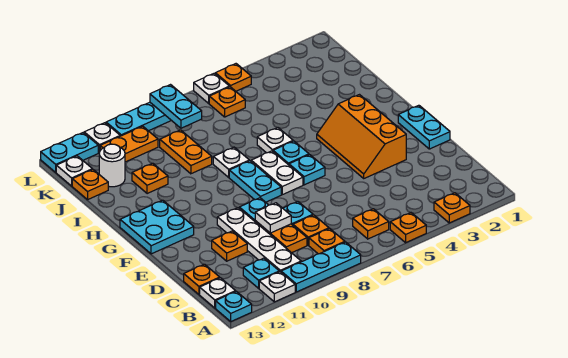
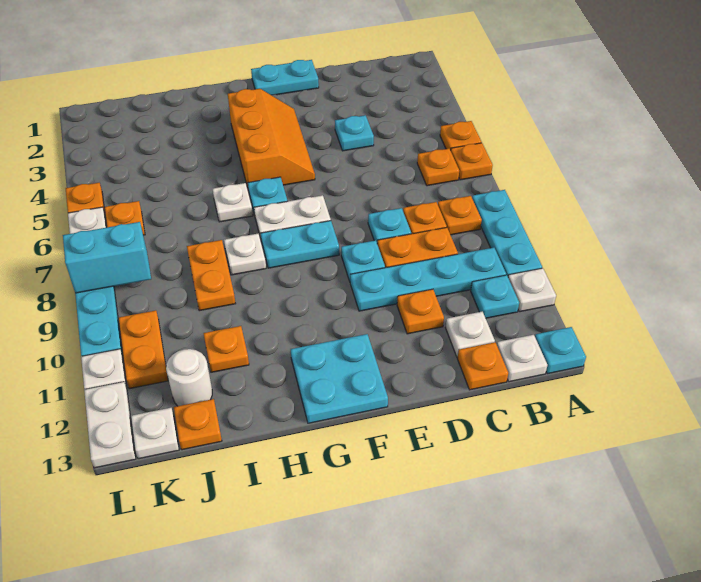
orange 1x1 plate [434,193,470,223] -> orange 1x1 plate moved to [451,143,493,180]
white 1x4 plate [217,208,301,272] -> cyan 1x4 plate [350,248,506,311]
white 1x1 plate [255,203,291,233] -> white 1x1 plate moved to [445,312,495,357]
orange 2x3 slope [317,95,406,178] -> orange 2x3 slope turned to [228,89,315,188]
cyan 1x1 plate [289,155,325,185] -> cyan 1x1 plate moved to [335,115,374,151]
orange 1x2 plate [160,130,212,174] -> orange 1x2 plate turned to [187,240,236,311]
cyan 1x2 plate [150,85,202,128] -> cyan 1x2 brick [63,222,151,293]
cyan 1x2 plate [41,133,98,172] -> white 1x2 plate [84,382,136,468]

